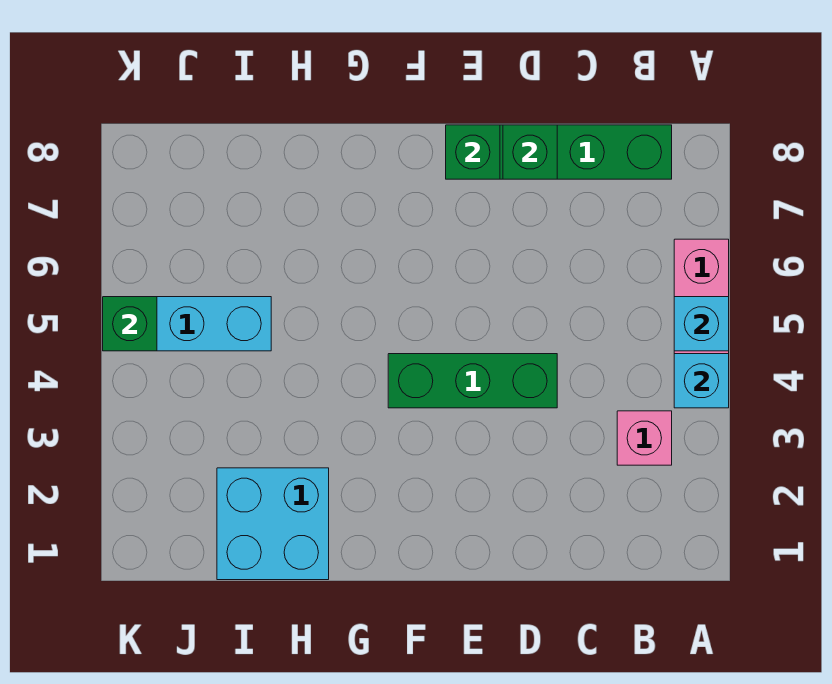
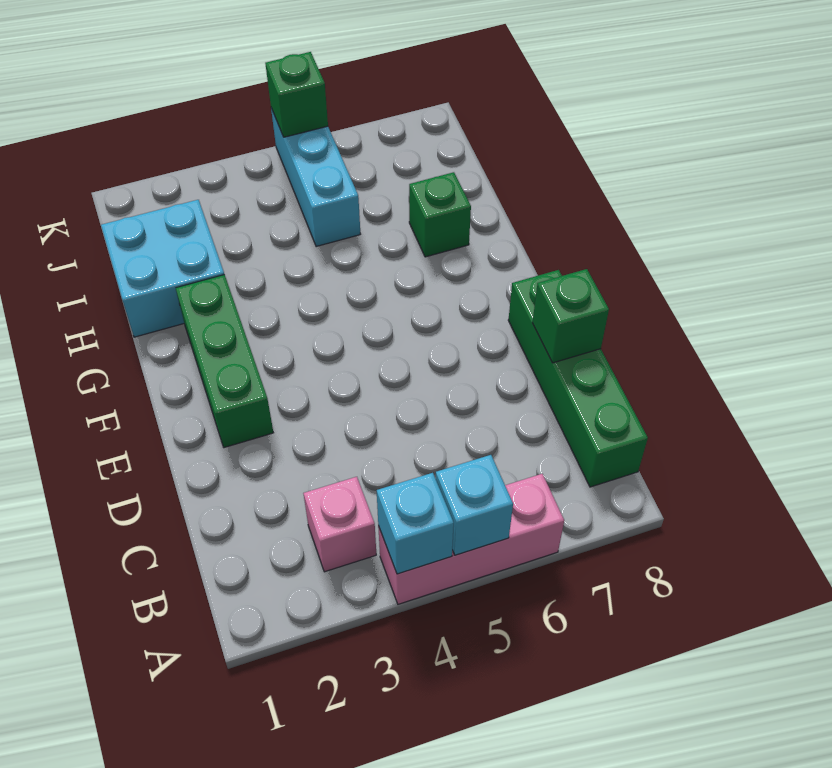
green 1x3 brick [388,354,557,408] -> green 1x3 brick moved to [176,275,273,448]
green 1x1 brick [446,125,500,179] -> green 1x1 brick moved to [409,172,471,257]

